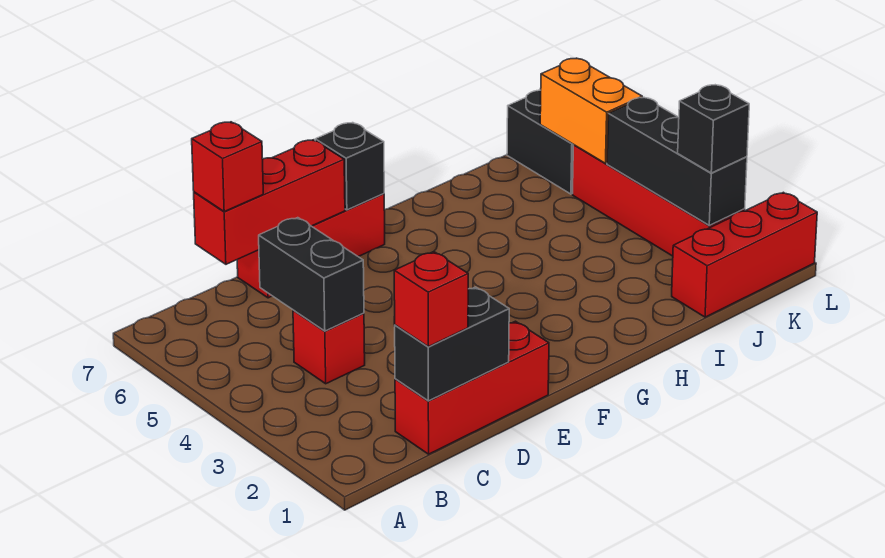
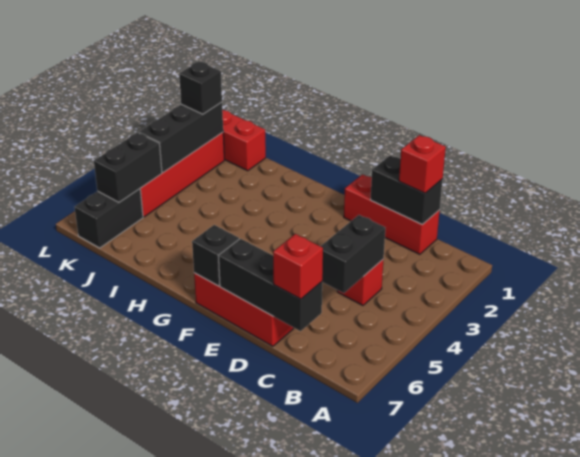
red 1x3 brick [194,140,345,264] -> black 1x3 brick [219,239,322,331]
orange 1x2 brick [540,58,642,163] -> black 1x2 brick [94,133,162,202]

